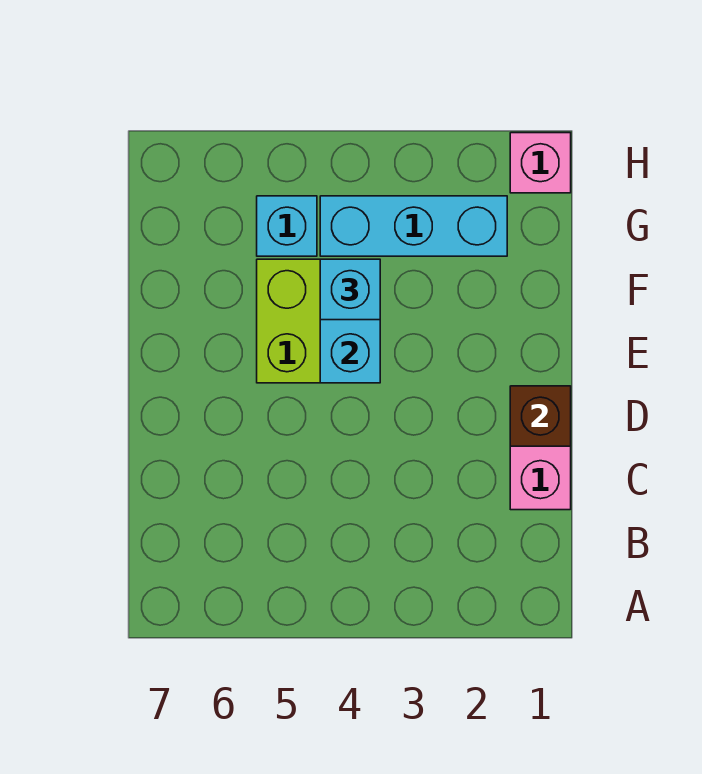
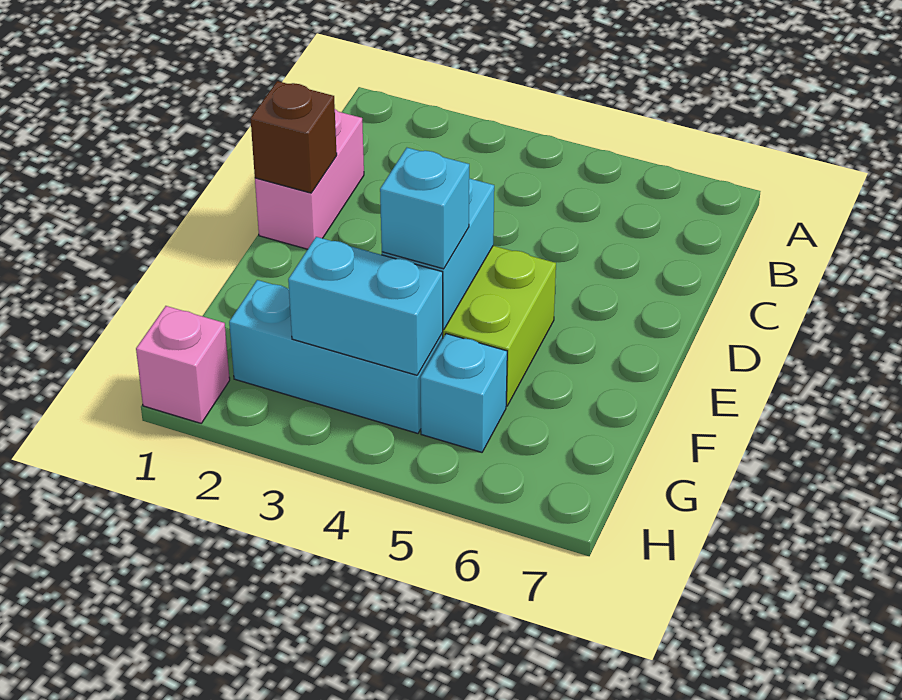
none -> cyan 1x2 brick [288,237,443,375]

